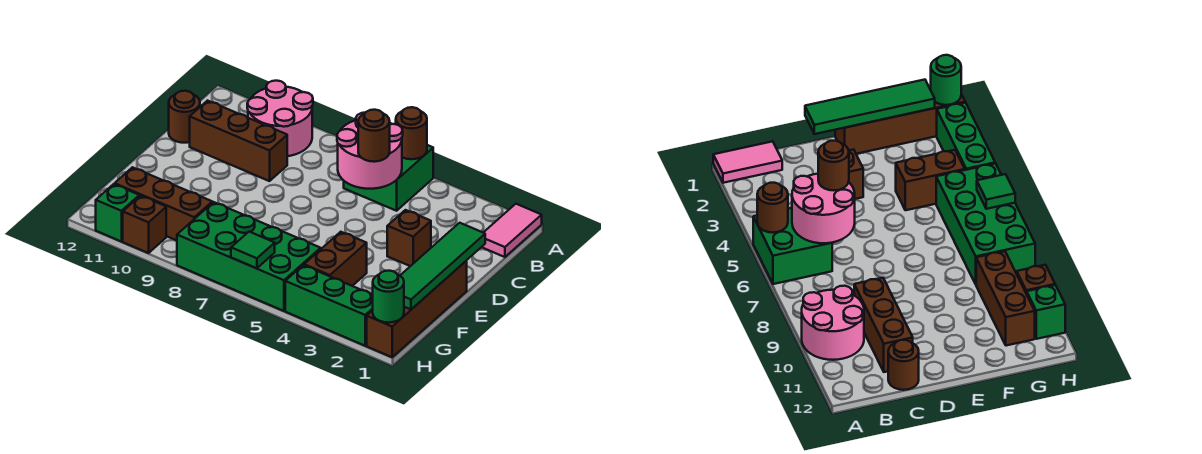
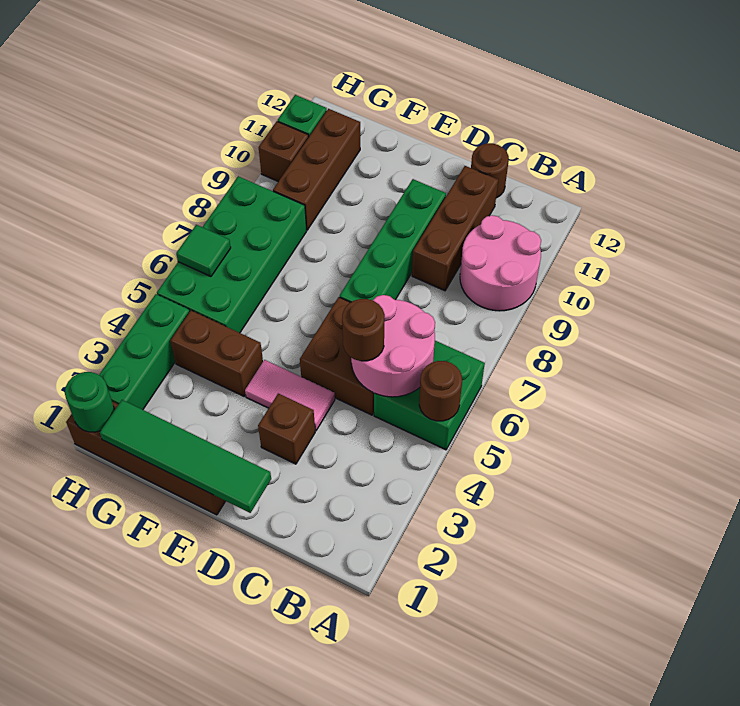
pink 1x2 tile [482,204,542,257] -> pink 1x2 tile moved to [245,360,335,431]
none -> brown 2x2 brick [300,297,374,415]
none -> green 1x4 brick [340,179,446,302]

